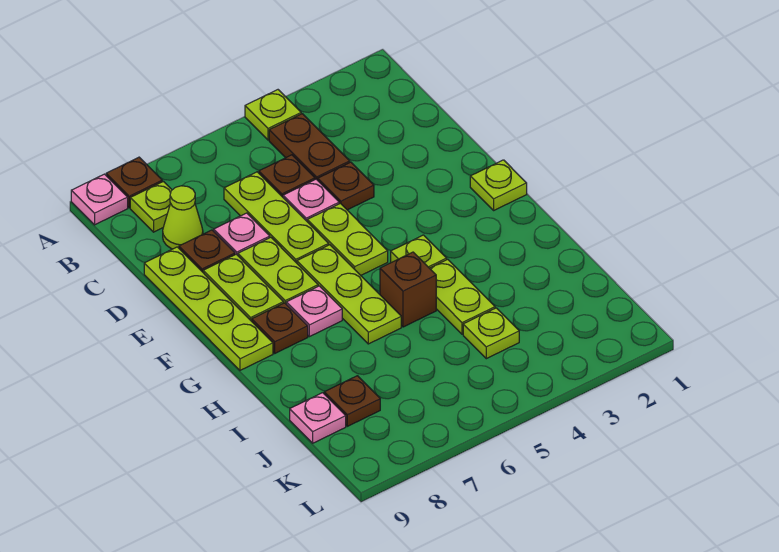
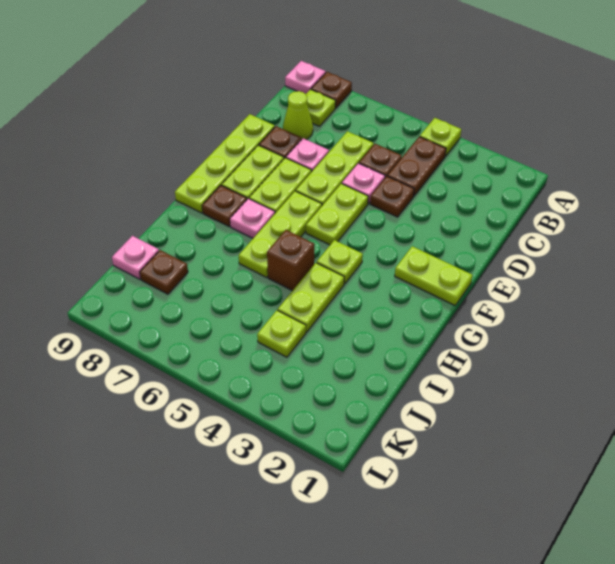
lime 1x1 plate [470,160,527,210] -> lime 1x2 plate [395,246,472,305]

